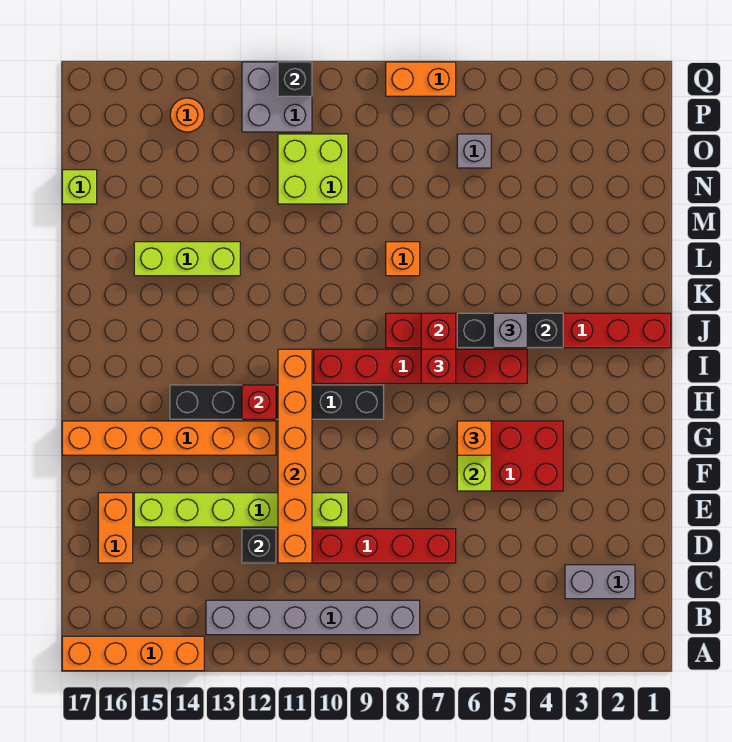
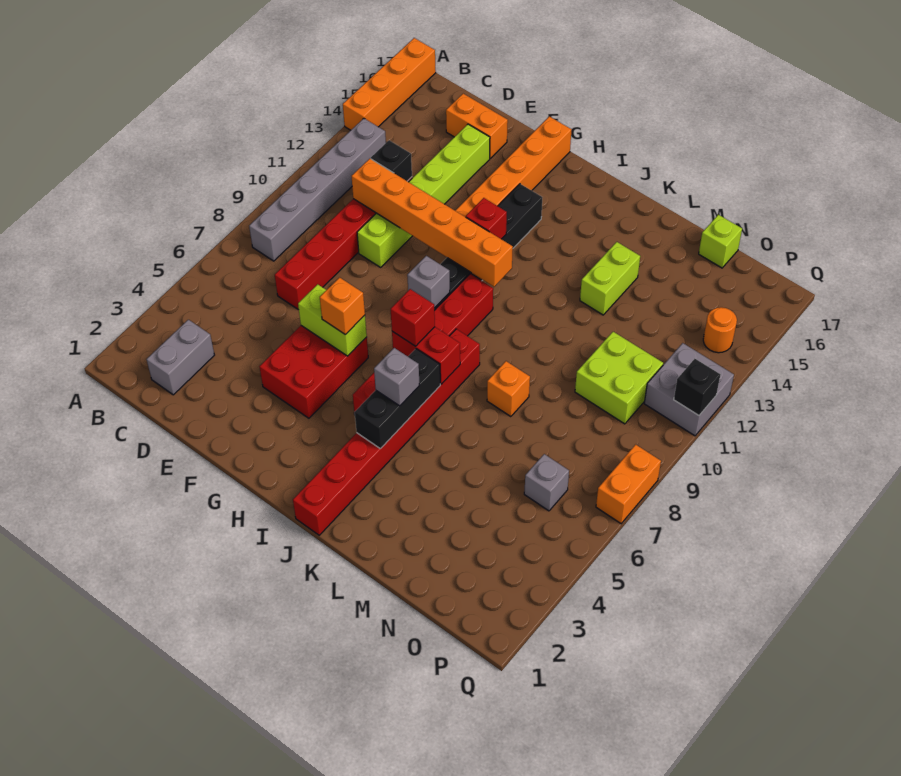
none -> grey 1x1 brick [407,256,450,308]
lime 1x3 brick [134,242,240,276] -> lime 1x2 brick [580,242,640,315]

